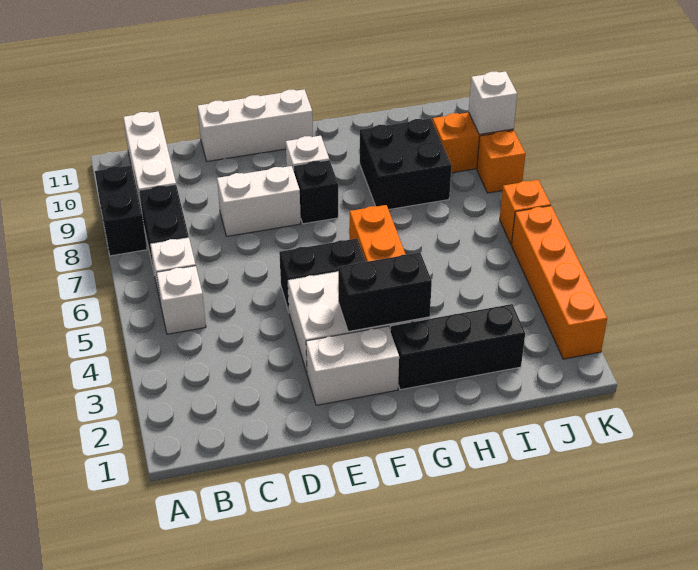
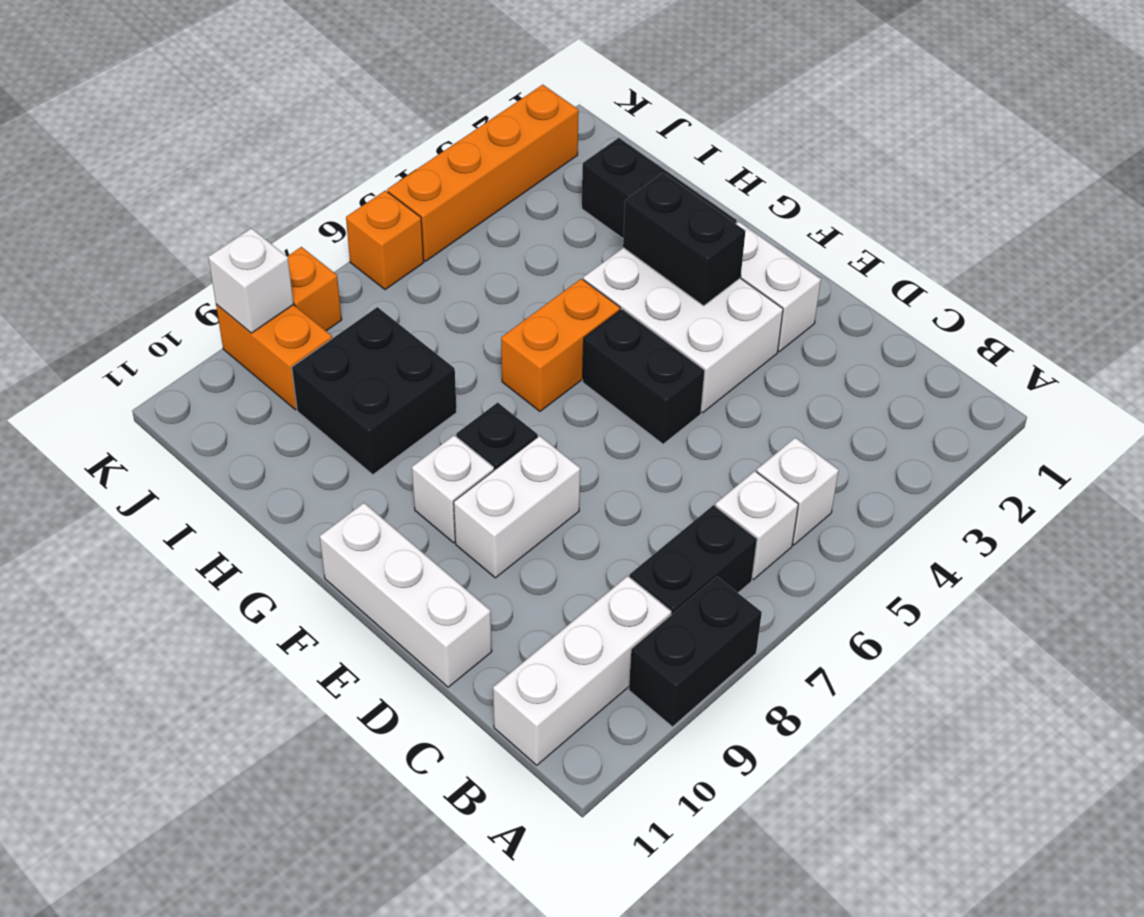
white 1x2 brick [217,166,301,236] -> white 1x2 brick turned to [454,436,580,578]

